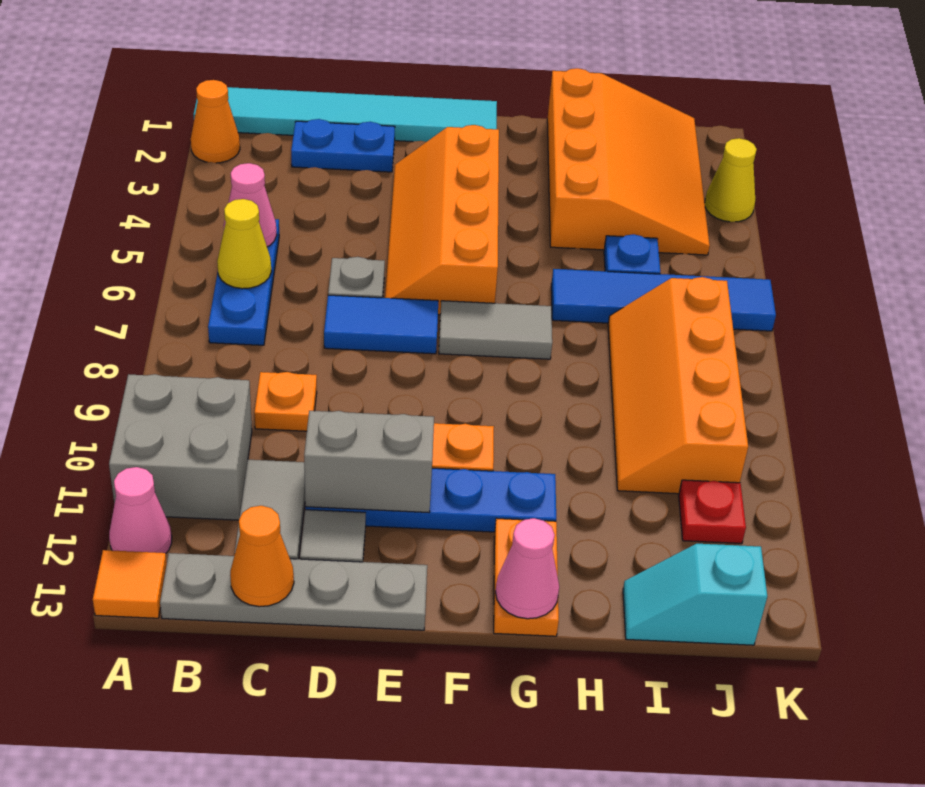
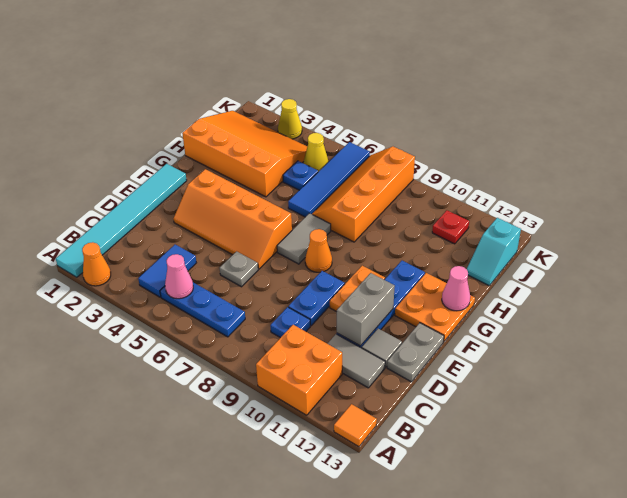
grey 2x2 brick [109,374,252,520] -> orange 2x2 brick [256,325,342,415]
pink 1x1 cone [109,467,172,554] -> none
yellow 1x1 cone [217,199,271,289] -> yellow 1x1 cone moved to [304,133,329,172]
grey 1x4 plate [160,553,427,630] -> grey 1x2 plate [387,323,444,382]
blue 1x2 plate [291,119,395,172] -> blue 1x2 plate moved to [288,271,345,326]
orange 1x1 plate [254,372,317,431] -> blue 1x1 plate [270,307,310,338]
orange 1x1 cone [230,506,294,607] -> orange 1x1 cone moved to [305,229,332,272]
blue 1x2 tile [324,295,438,354] -> blue 1x2 tile moved to [138,245,196,297]
orange 1x2 plate [494,518,559,636] -> orange 2x2 plate [395,273,475,341]
orange 2x4 slope [608,277,748,494] -> orange 2x4 slope turned to [312,147,415,242]

